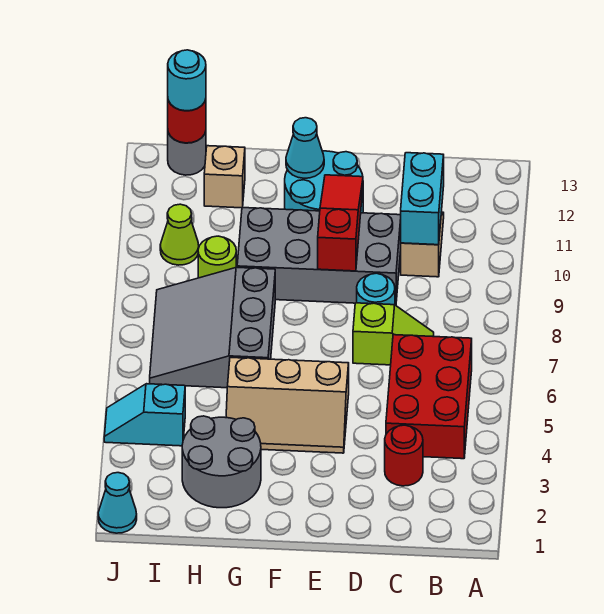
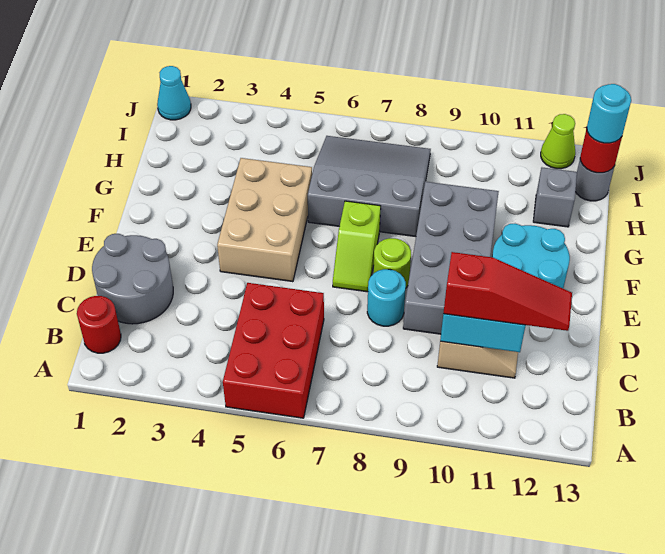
red 2x3 brick [386,335,472,459] -> red 2x3 brick turned to [223,283,324,418]
red 1x1 round brick [385,425,423,486] -> red 1x1 round brick moved to [77,296,121,353]
lime 1x2 slope [353,303,434,365] -> lime 1x2 slope moved to [333,201,381,292]
tan 2x3 slope [226,357,349,453] -> tan 2x3 brick [217,158,312,282]
red 1x3 slope [318,175,363,271] -> red 1x3 slope moved to [443,252,572,331]
cyan 1x1 cone [286,118,324,178] -> none
grey 2x2 round brick [182,416,261,508] -> grey 2x2 round brick moved to [92,234,173,324]
lime 1x1 round brick [198,236,236,278] -> lime 1x1 round brick moved to [373,238,411,288]
tan 1x1 brick [204,146,245,208] -> grey 1x1 brick [533,168,577,227]
cyan 1x2 slope [104,384,185,446] -> none
lime 1x1 cone [160,204,199,265] -> lime 1x1 cone moved to [541,114,575,169]

